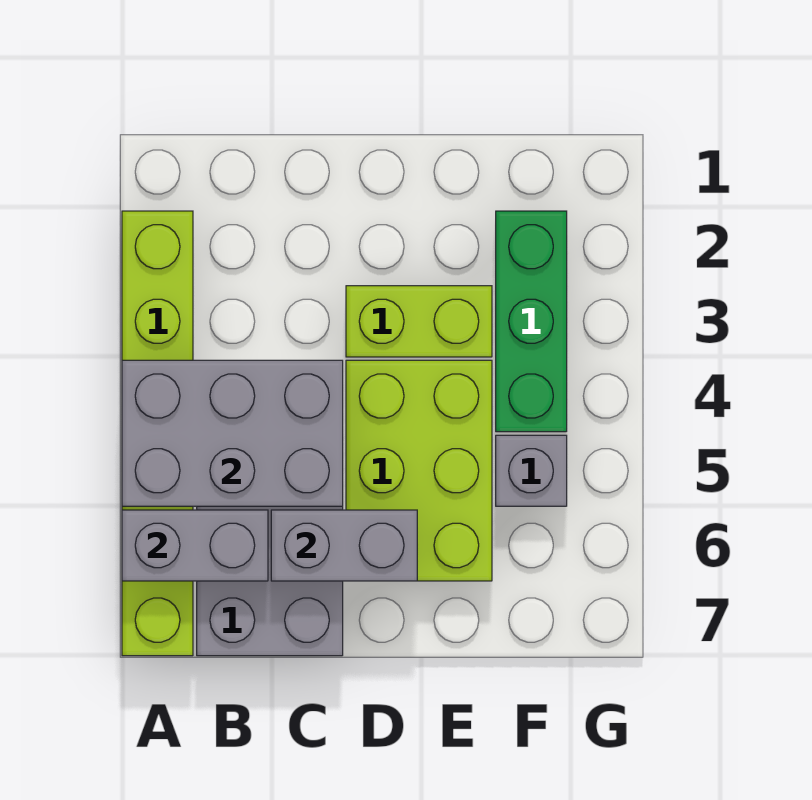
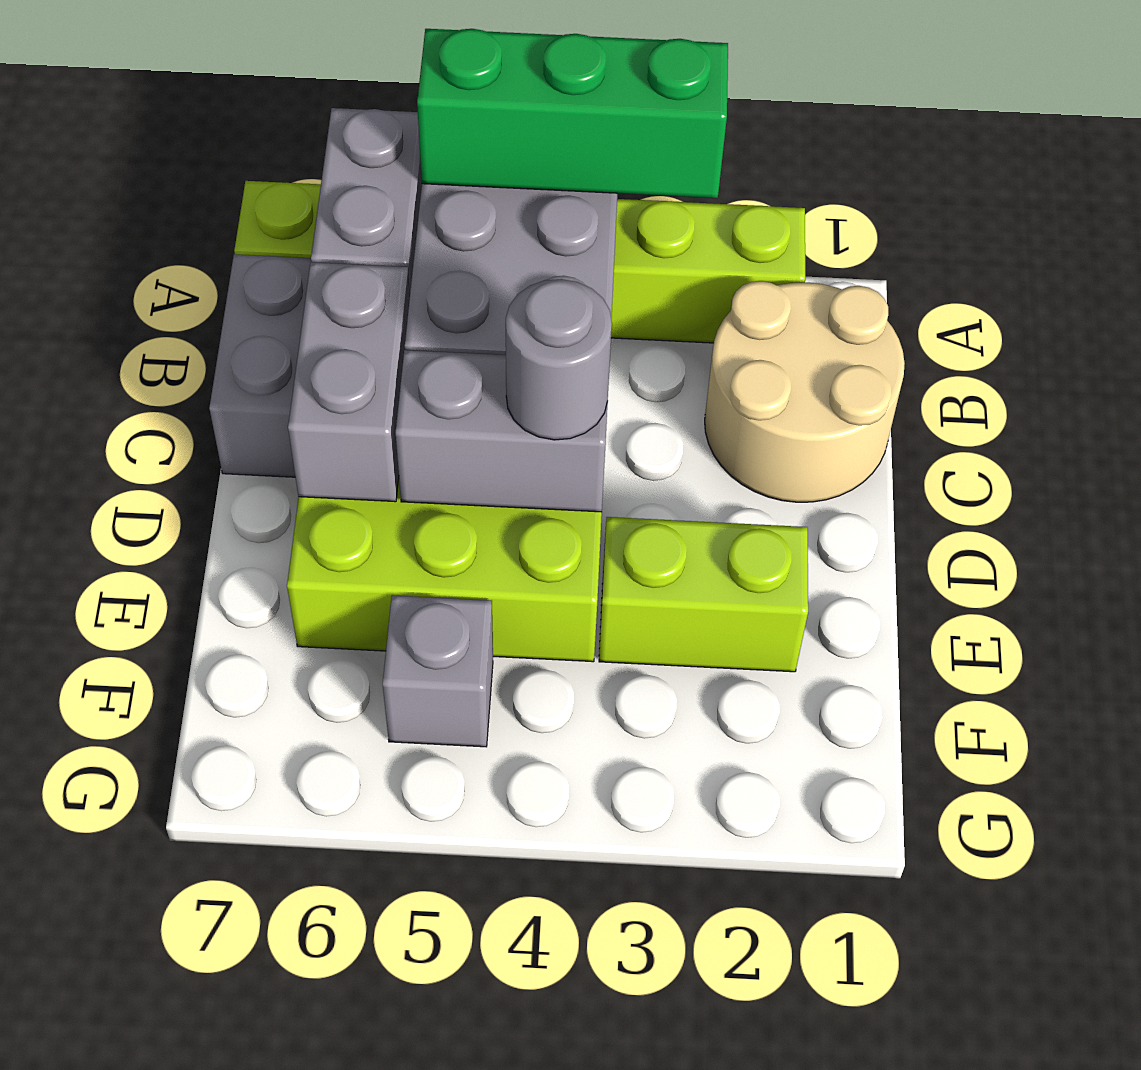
none -> tan 2x2 round brick [705,281,905,502]
lime 1x2 brick [346,286,492,357] -> lime 1x2 brick turned to [599,517,808,672]
none -> grey 1x2 brick [396,350,608,512]
none -> grey 1x1 round brick [506,279,612,440]
green 1x3 brick [496,211,567,432] -> green 1x3 brick moved to [417,29,728,198]

